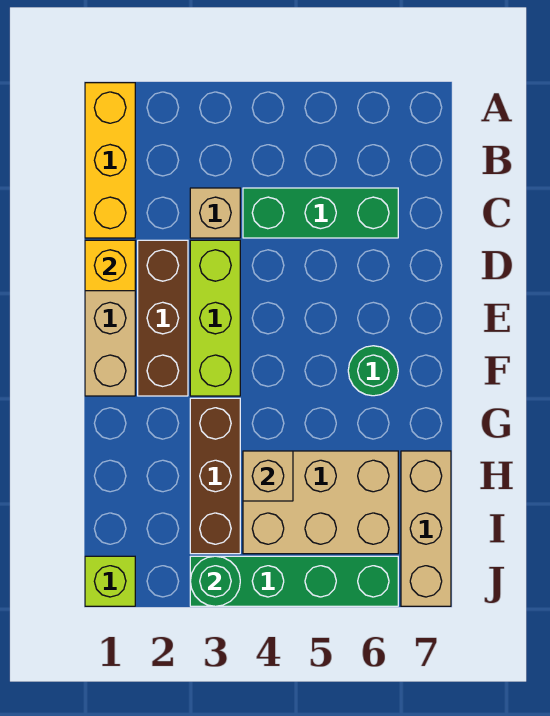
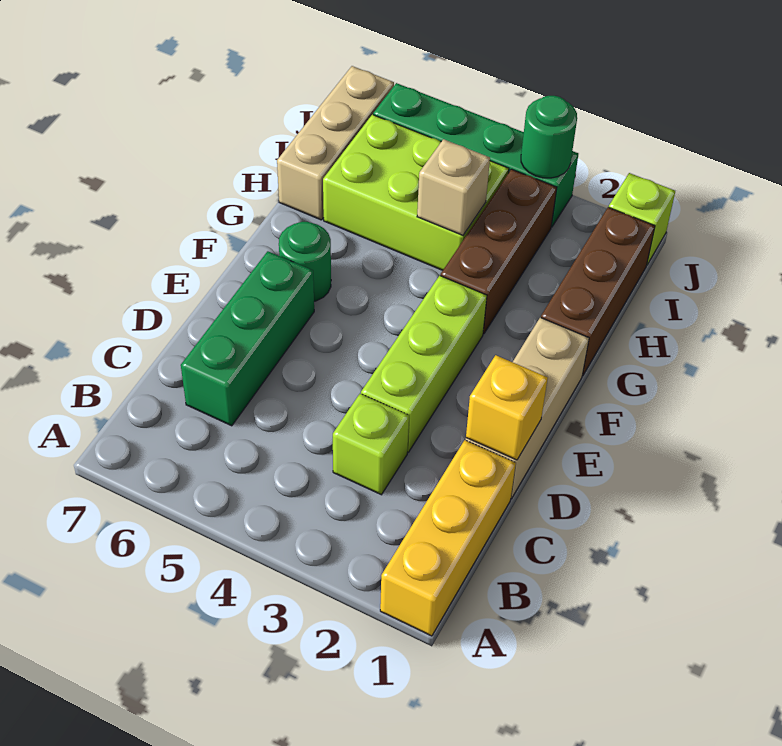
tan 1x1 brick [190,188,240,238] -> lime 1x1 brick [333,394,409,495]
green 1x3 brick [243,188,398,238] -> green 1x3 brick turned to [181,251,314,426]
brown 1x3 brick [138,240,188,396] -> brown 1x3 brick moved to [541,207,655,376]
tan 2x3 brick [243,451,398,554] -> lime 2x3 brick [323,115,509,270]

